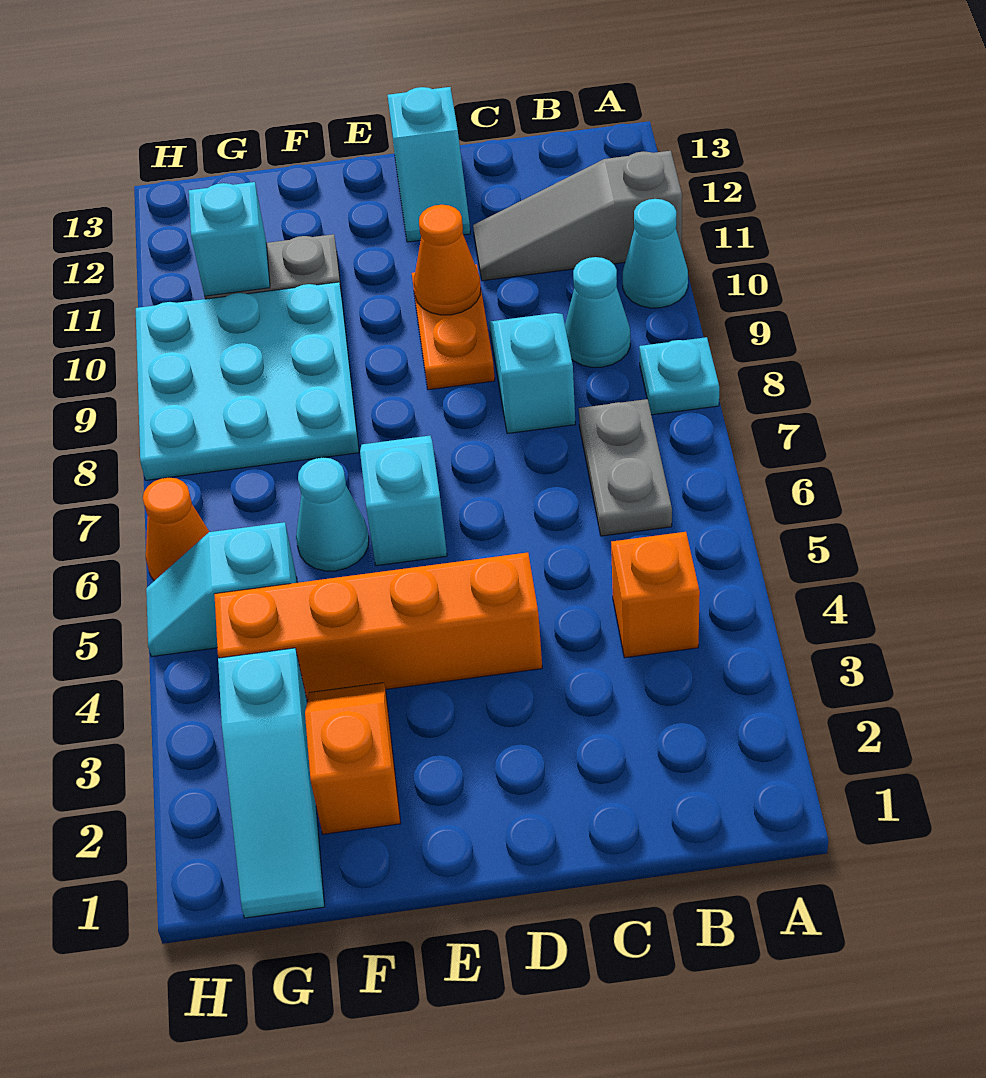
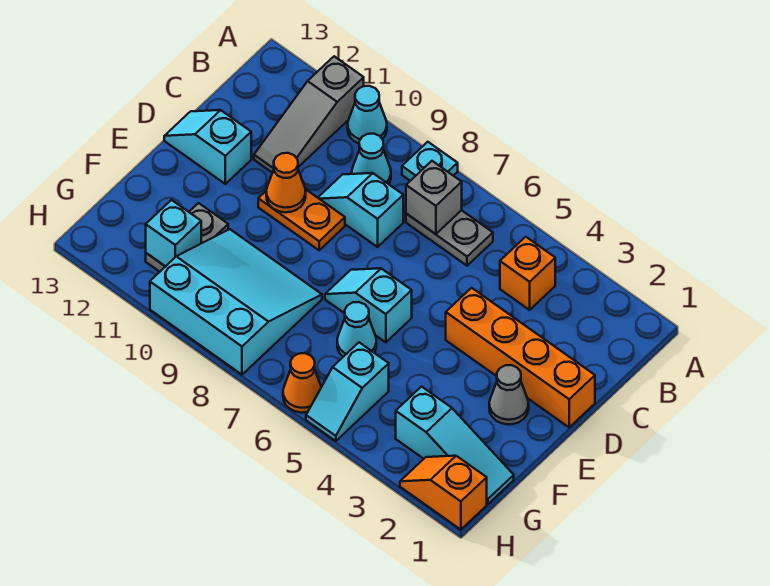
none -> grey 1x1 brick [406,161,462,234]
orange 1x4 brick [214,552,542,700] -> orange 1x4 brick turned to [446,288,595,427]
cyan 1x2 slope [388,87,470,242] -> cyan 1x2 slope turned to [164,110,251,184]
none -> grey 1x1 cone [489,365,529,424]
orange 1x2 slope [305,683,401,834] -> orange 1x2 slope moved to [400,456,487,530]
cyan 3x3 plate [136,282,359,480] -> cyan 3x3 slope [150,229,322,375]

